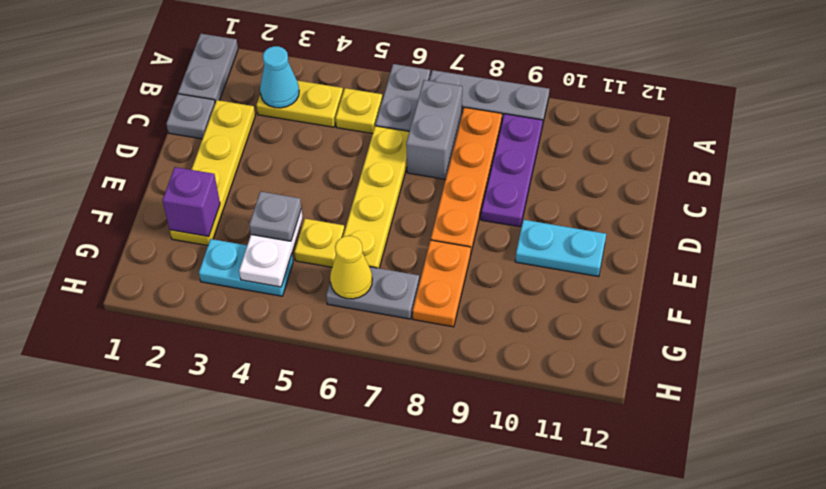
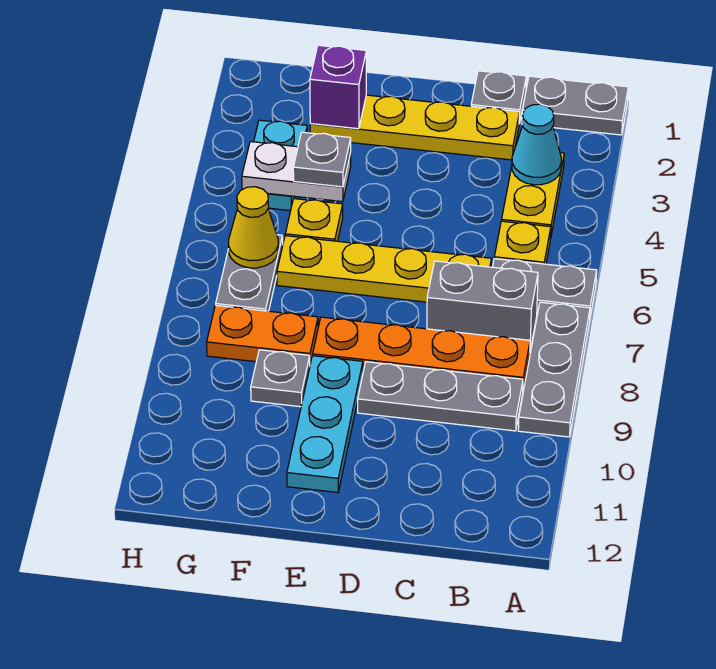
purple 1x3 plate [481,114,543,227] -> grey 1x3 plate [358,362,523,431]
cyan 1x2 plate [515,220,606,277] -> cyan 1x3 plate [287,356,363,492]
none -> grey 1x1 plate [251,350,310,407]

